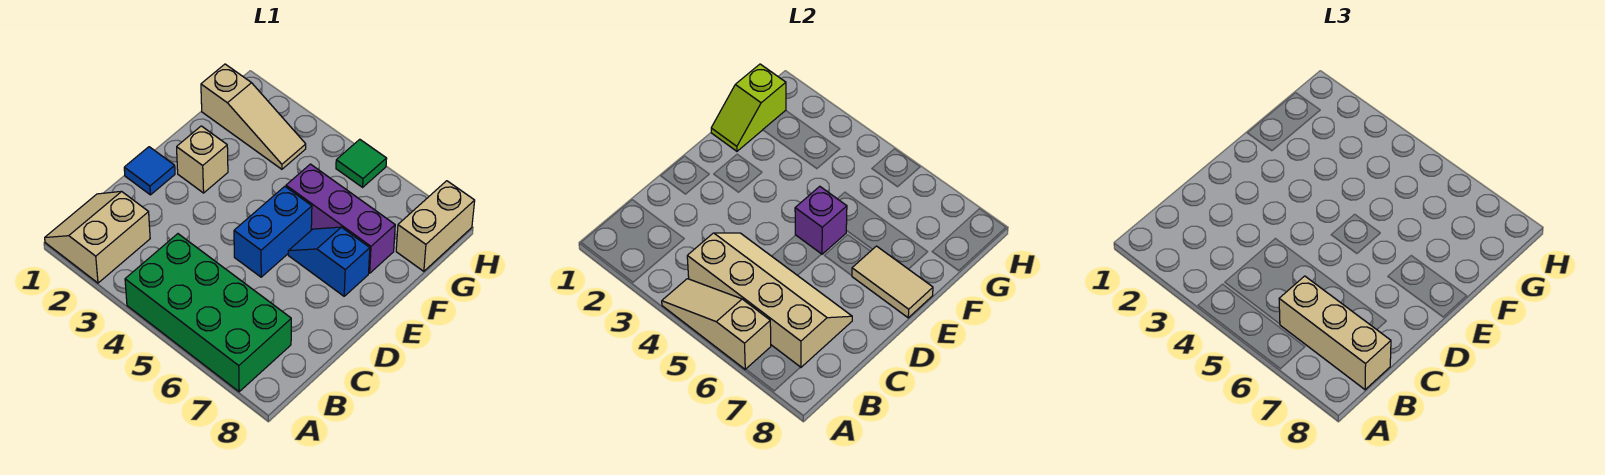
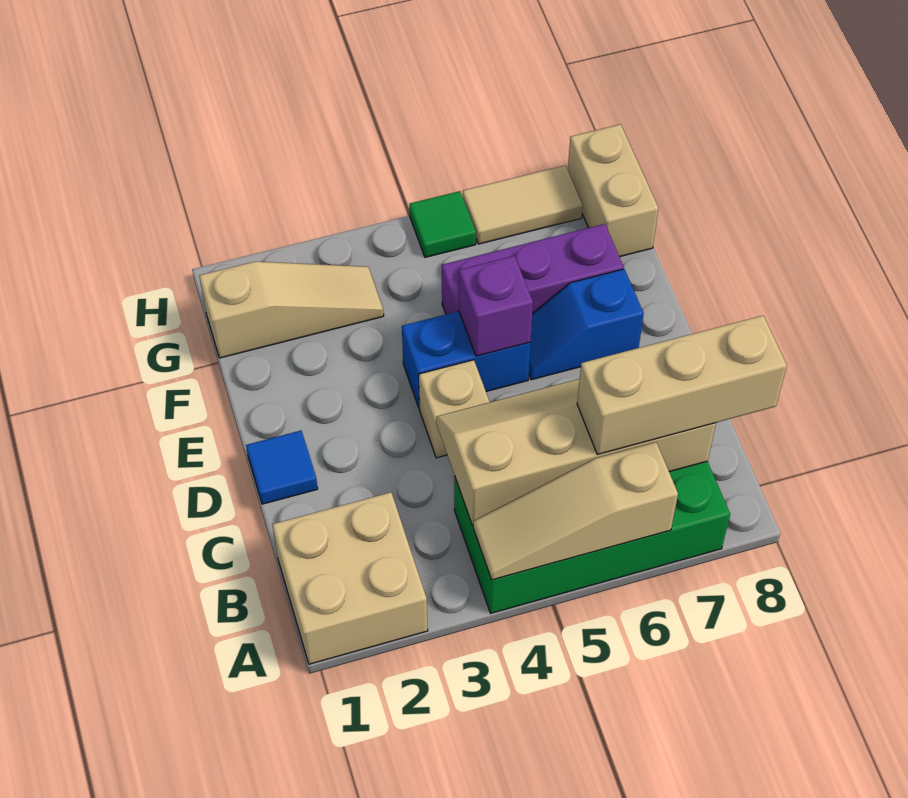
tan 2x2 slope [45,192,150,283] -> tan 2x2 brick [272,492,428,664]
blue 1x2 brick [234,186,312,277] -> blue 1x2 brick turned to [402,311,530,409]
tan 1x1 brick [177,126,228,193] -> tan 1x1 brick moved to [419,360,489,458]
tan 1x2 tile [852,246,933,318] -> tan 1x2 tile moved to [463,165,583,244]
lime 1x2 slope [711,64,786,151] -> none

